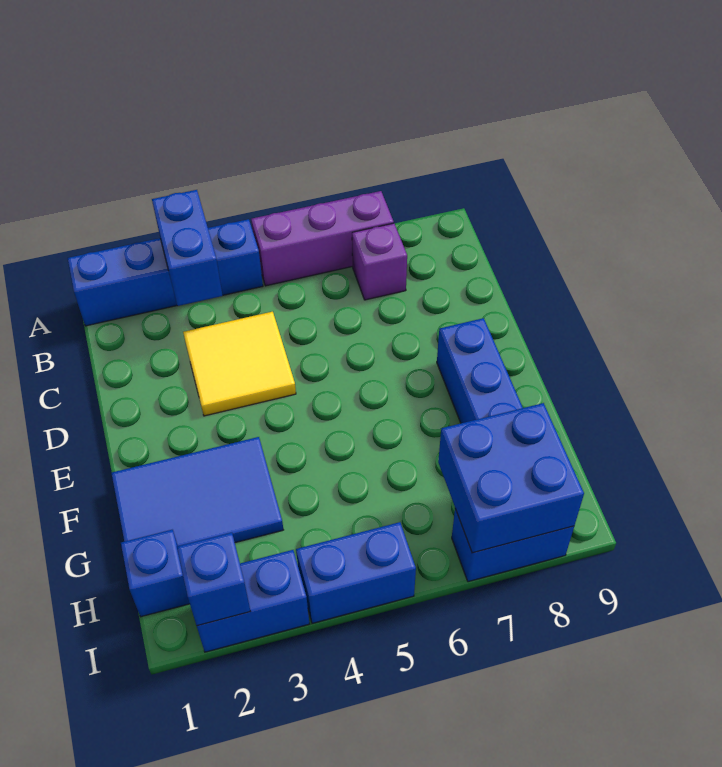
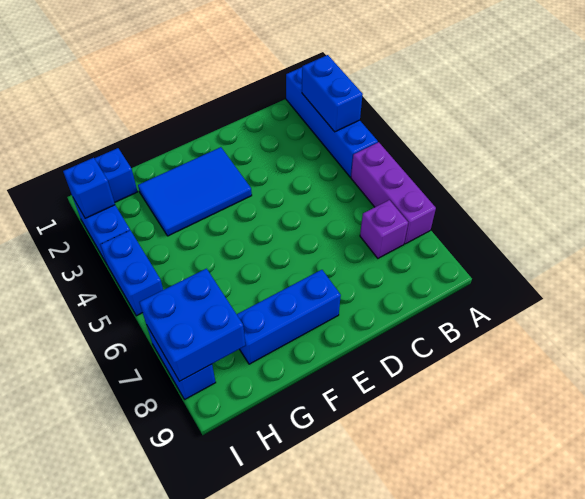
blue 1x2 brick [152,190,223,306] -> blue 1x2 brick turned to [302,55,363,132]
yellow 2x2 tile [183,312,296,416] -> none
blue 2x3 tile [111,437,283,546] -> blue 2x3 tile turned to [138,147,252,236]

